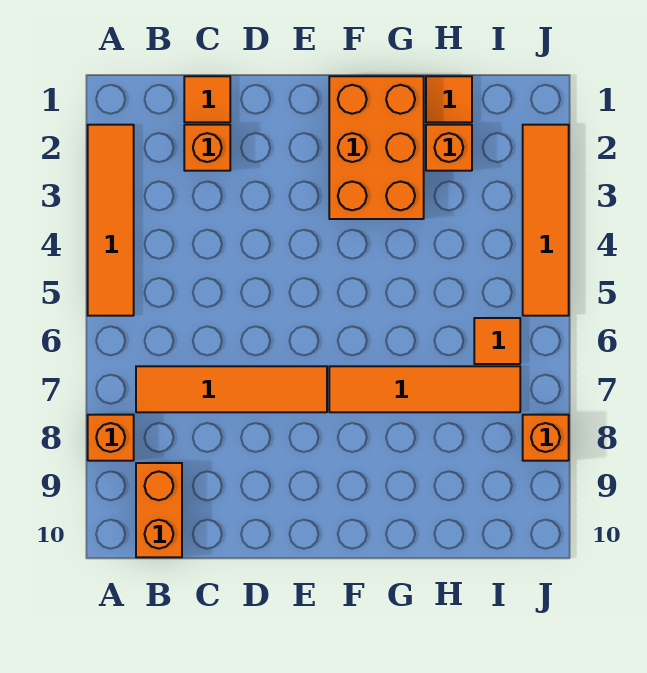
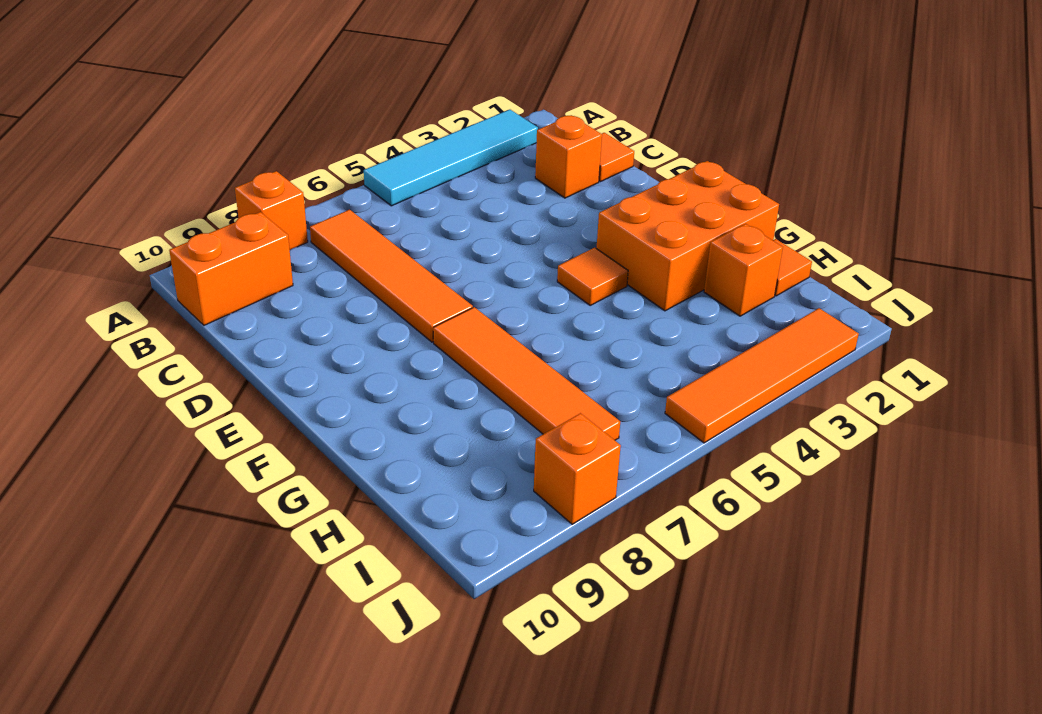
orange 1x4 tile [88,125,134,316] -> cyan 1x4 tile [364,110,538,206]
orange 1x1 tile [474,318,520,364] -> orange 1x1 tile moved to [557,248,628,305]

